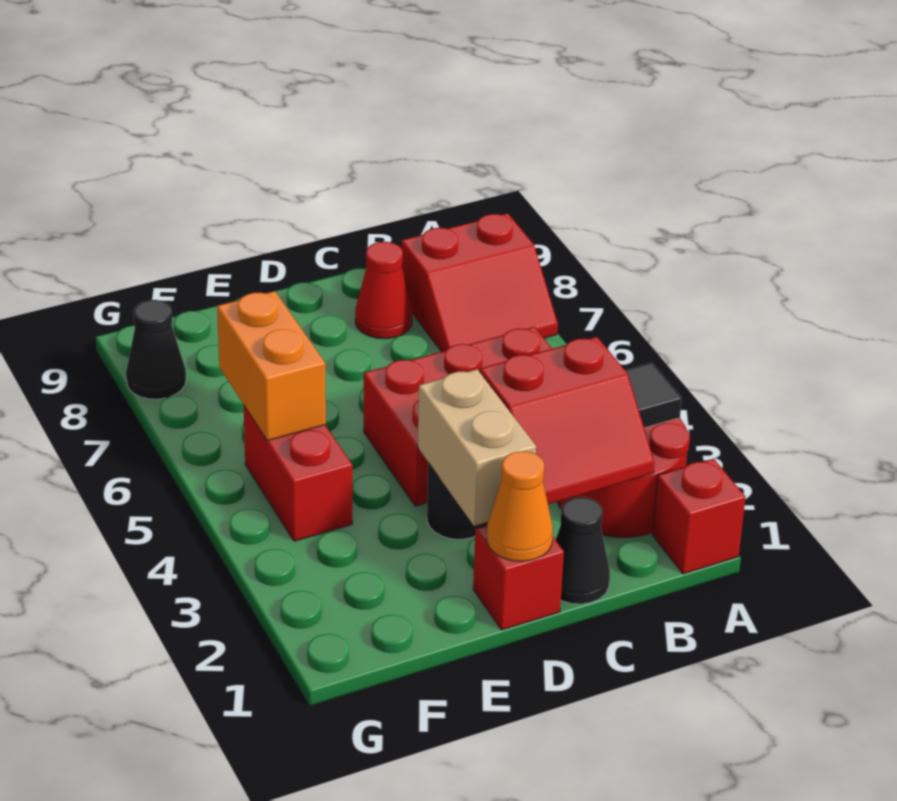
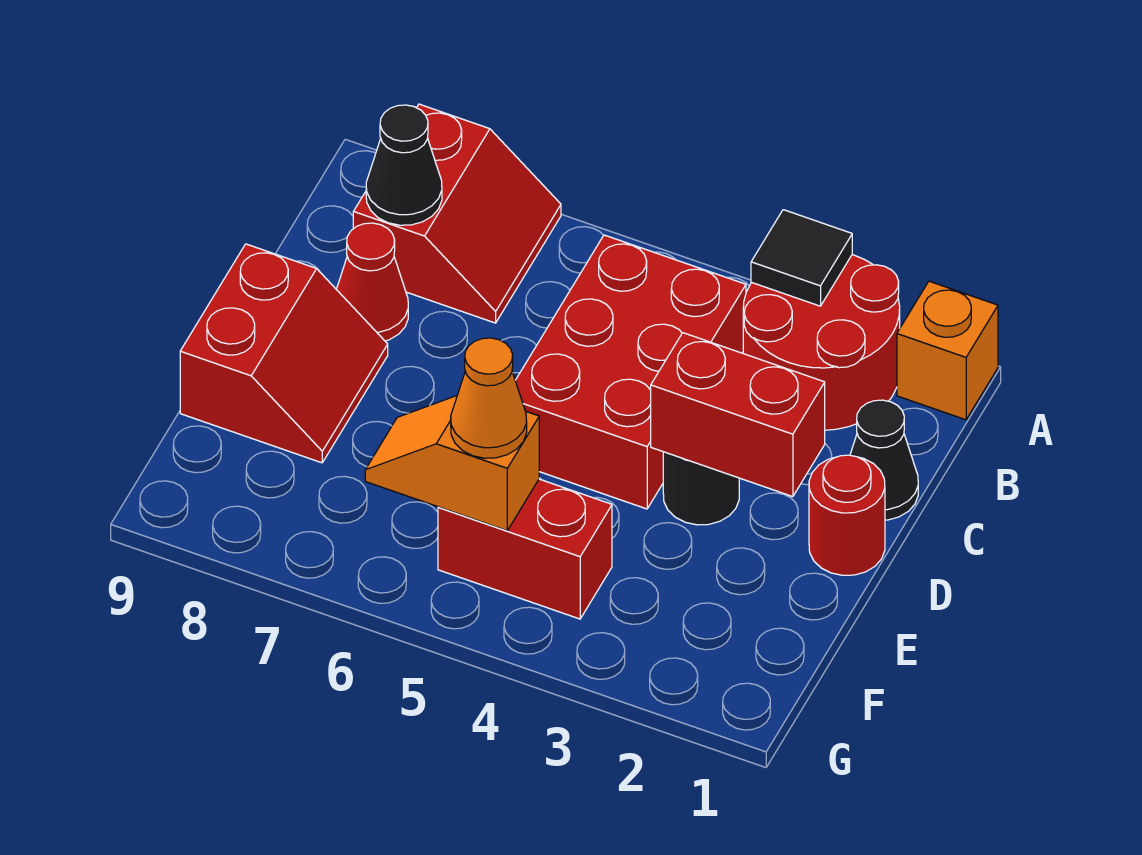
red 1x1 brick [652,459,746,574] -> orange 1x1 brick [897,281,998,420]
red 2x2 slope [480,337,654,504] -> red 2x2 slope moved to [180,244,388,463]
red 1x1 brick [473,526,564,630] -> red 1x1 round brick [809,455,885,575]
orange 1x1 cone [487,451,553,561] -> orange 1x1 cone moved to [451,338,527,458]
tan 1x2 brick [418,369,536,526] -> red 1x2 brick [651,333,825,497]
orange 1x2 brick [217,291,326,441] -> orange 1x2 slope [365,396,539,531]
black 1x1 cone [126,300,186,399] -> black 1x1 cone moved to [366,105,442,225]

